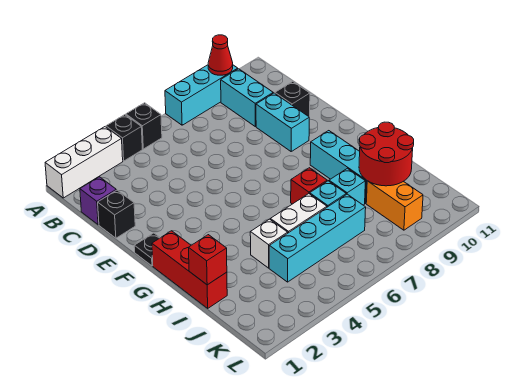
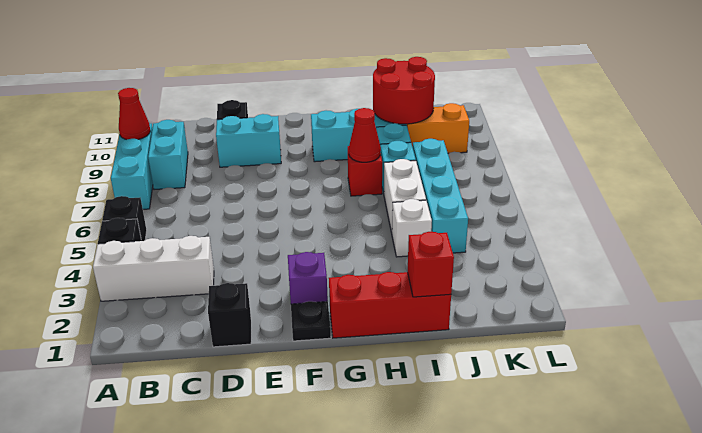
white 1x3 brick [45,127,123,198] -> white 1x3 brick turned to [93,236,214,301]
cyan 1x2 brick [221,69,273,126] -> cyan 1x2 brick turned to [148,120,188,190]
purple 1x1 brick [80,177,116,225] -> purple 1x1 brick moved to [288,252,328,304]
none -> red 1x1 cone [349,108,381,162]

